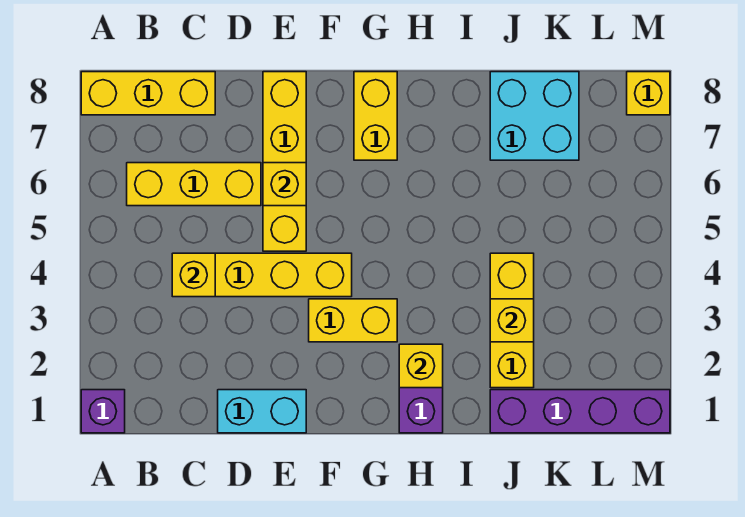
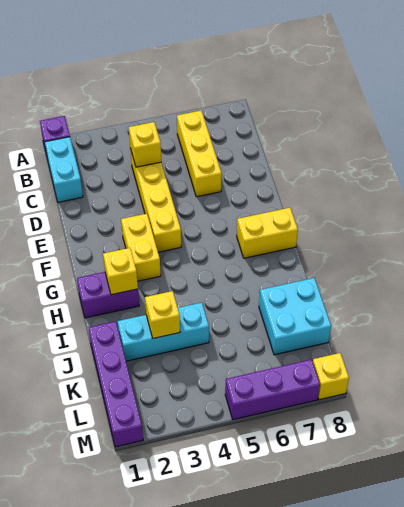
yellow 1x3 brick [81,72,215,115] -> none
cyan 1x2 brick [218,390,306,433] -> cyan 1x2 brick moved to [45,137,83,202]
yellow 1x4 brick [263,72,306,251] -> none
yellow 1x1 brick [263,163,306,206] -> none
yellow 1x3 brick [490,253,534,388] -> cyan 1x3 brick [117,303,209,361]
none -> purple 1x3 brick [225,359,320,420]

